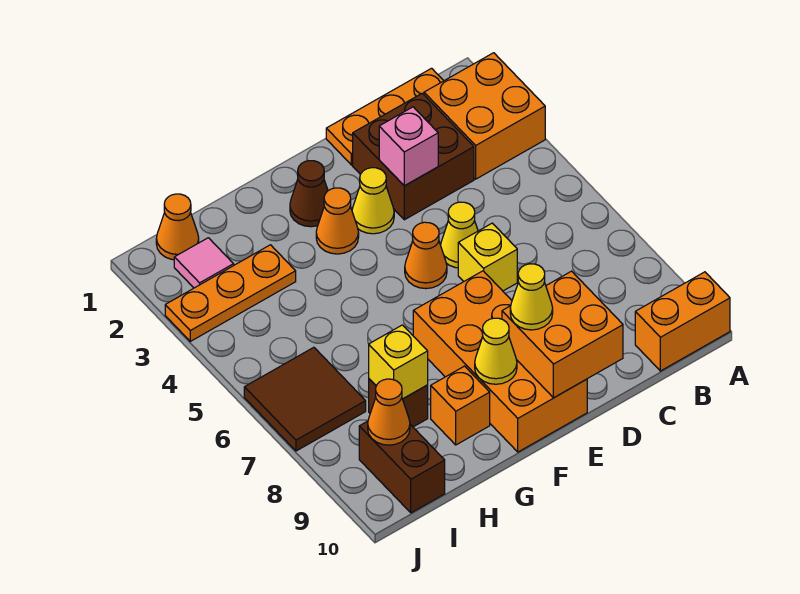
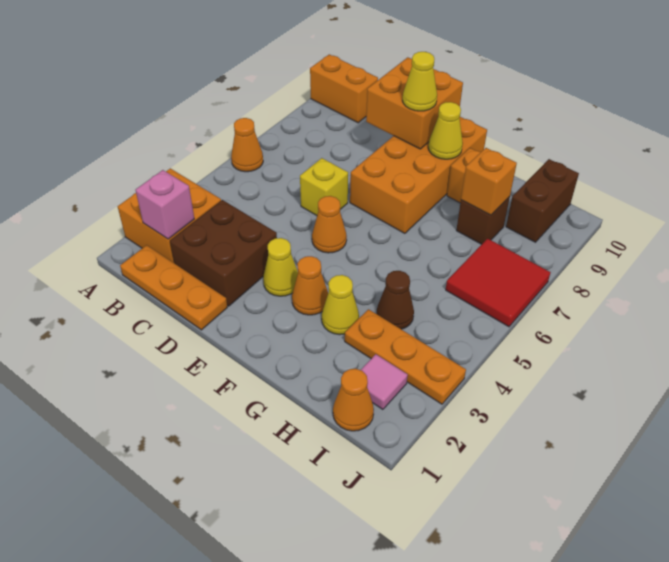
pink 1x1 brick [379,107,438,186] -> pink 1x1 brick moved to [136,170,194,239]
yellow 1x1 cone [441,202,478,268] -> yellow 1x1 cone moved to [322,275,359,335]
brown 1x1 cone [290,161,328,227] -> brown 1x1 cone moved to [377,271,414,329]
yellow 1x1 brick [369,325,428,399] -> orange 1x1 brick [461,148,517,215]
brown 2x2 tile [244,347,366,451] -> red 2x2 tile [446,239,551,327]
orange 1x1 cone [368,379,410,445] -> orange 1x1 cone moved to [231,118,263,172]

